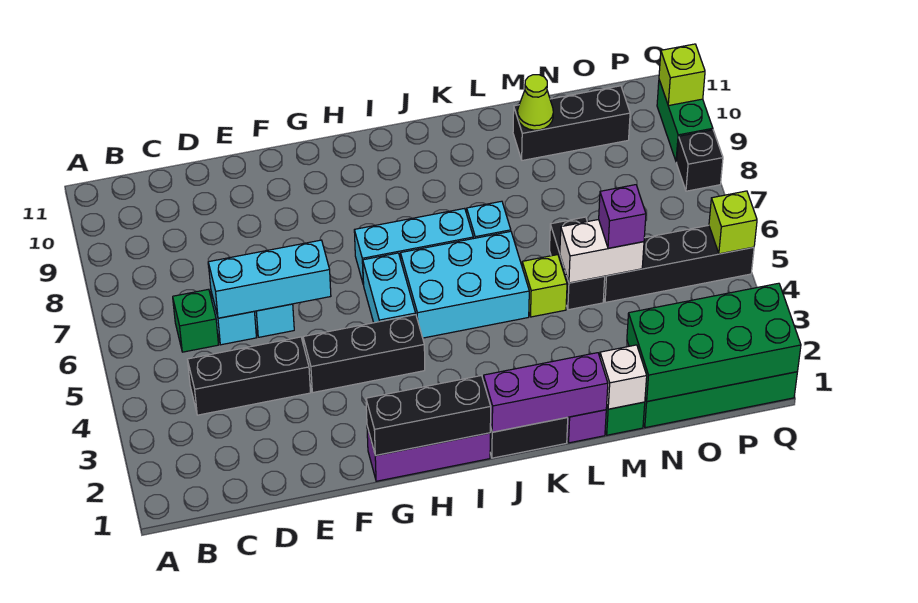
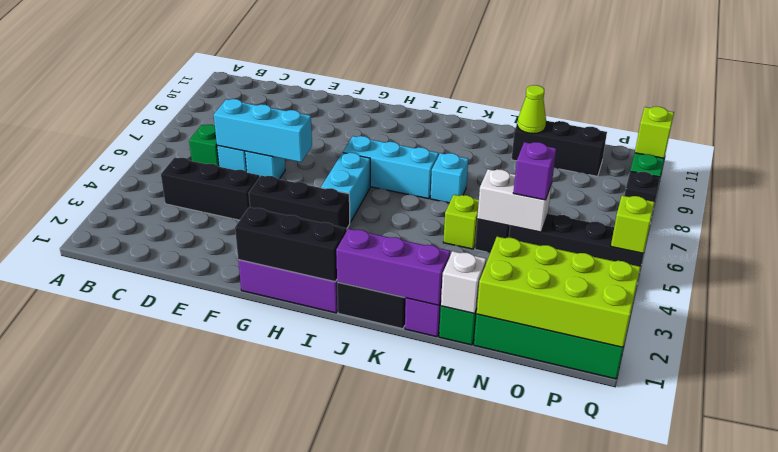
cyan 2x3 brick [400,231,529,338] -> none
green 2x4 brick [627,283,801,401] -> lime 2x4 brick [477,237,640,347]

